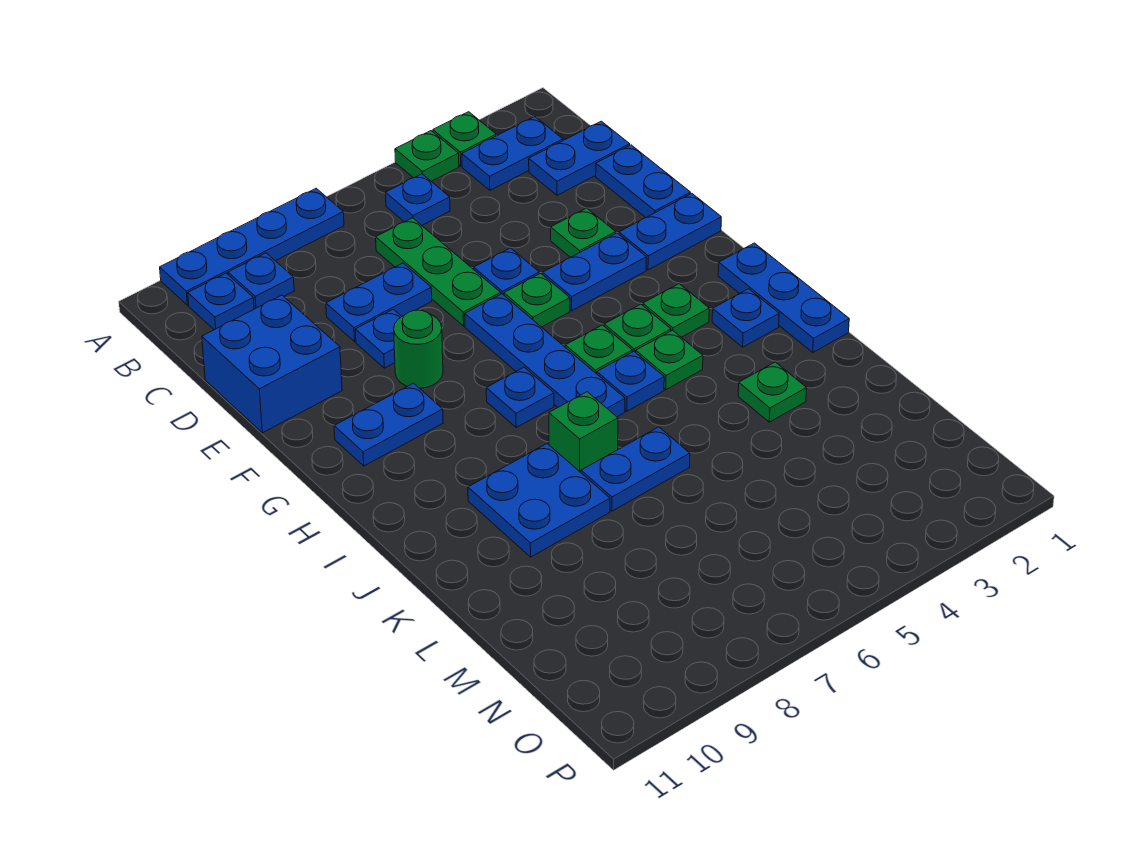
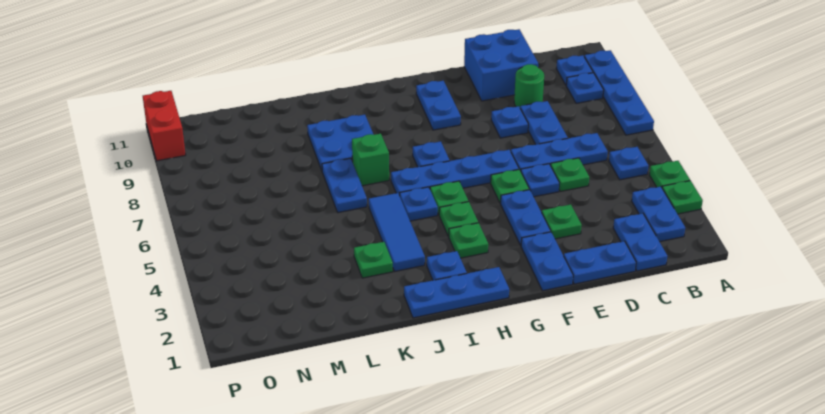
green 1x3 plate [376,218,501,326] -> blue 1x3 plate [511,133,608,171]
green 1x1 round brick [394,310,443,388] -> green 1x1 round brick moved to [514,64,544,107]
green 1x1 plate [636,330,703,390] -> green 1x1 plate moved to [551,158,589,191]
none -> blue 1x3 tile [369,193,425,271]
none -> red 1x2 brick [143,91,186,161]

